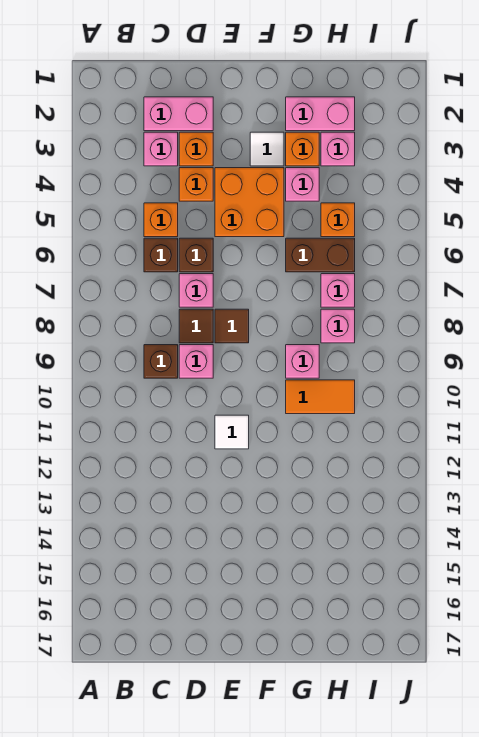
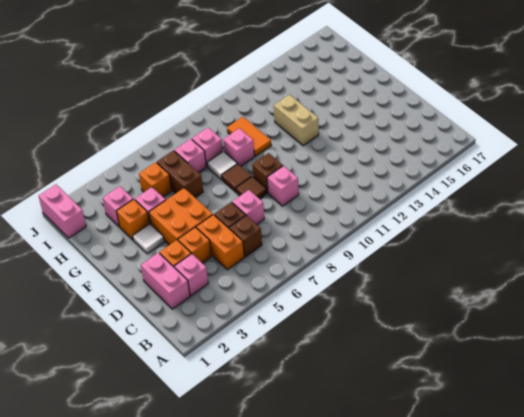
orange 1x1 brick [144,203,178,237] -> orange 1x2 brick [196,215,244,270]
brown 1x1 brick [144,345,178,378] -> brown 1x1 brick moved to [252,153,283,193]
brown 1x1 tile [179,309,213,343] -> brown 1x1 tile moved to [222,164,252,192]
white 1x1 tile [215,415,249,449] -> white 1x1 tile moved to [207,152,237,180]
none -> tan 1x2 brick [274,95,319,146]
pink 1x2 brick [286,97,355,131] -> pink 1x2 brick moved to [39,184,86,238]

